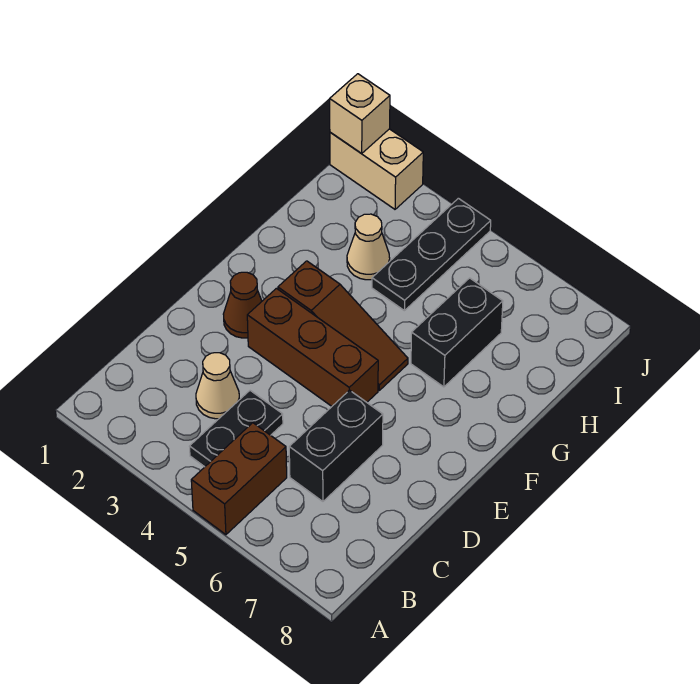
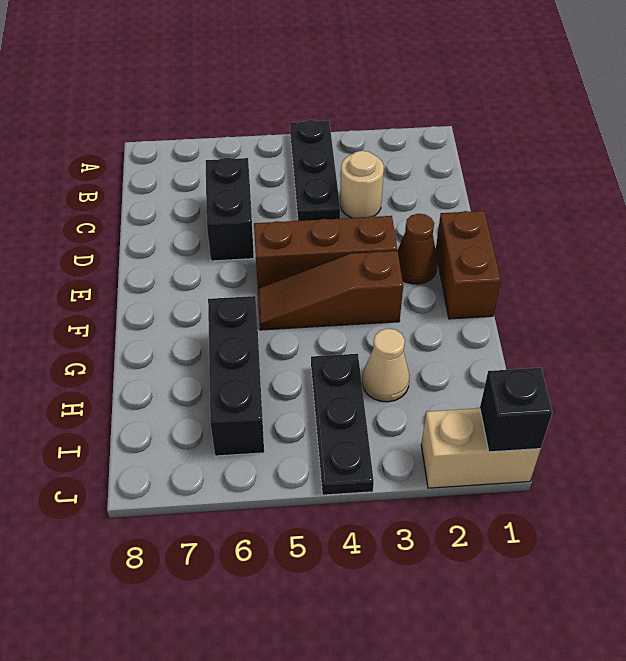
brown 1x2 brick [191,423,287,535] -> brown 1x2 brick moved to [436,211,501,319]
black 1x2 plate [189,391,283,467] -> black 1x3 plate [290,120,340,221]
tan 1x1 cone [196,353,239,419] -> tan 1x1 round brick [340,151,384,218]
black 1x2 brick [411,278,503,387] -> black 1x3 brick [208,296,264,456]
tan 1x1 brick [330,74,390,154] -> black 1x1 brick [480,368,552,452]

